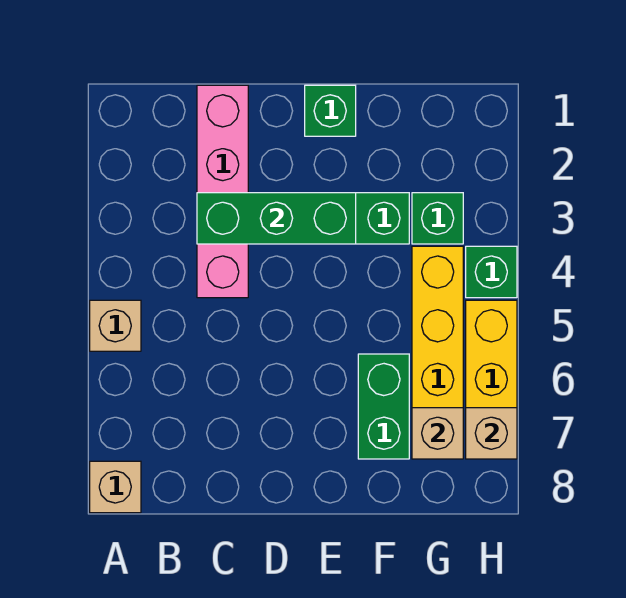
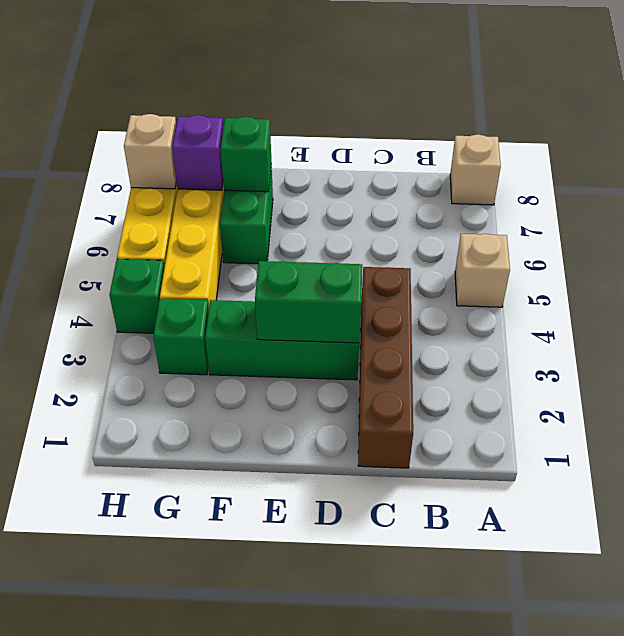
pink 1x4 brick [197,85,248,298] -> brown 1x4 brick [358,267,413,468]
green 1x3 brick [197,193,356,244] -> green 1x2 brick [255,261,362,343]
green 1x1 brick [305,85,356,136] -> green 1x1 brick moved to [221,117,271,192]
tan 1x1 brick [412,408,463,459] -> purple 1x1 brick [172,115,223,190]

